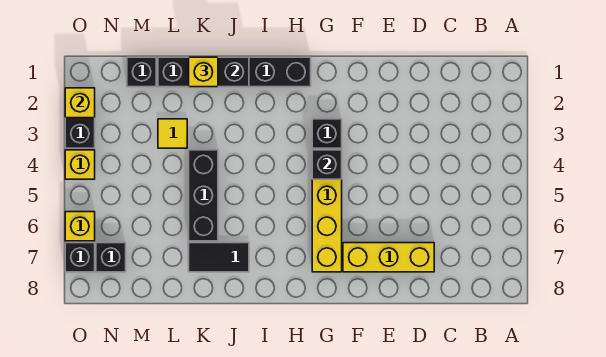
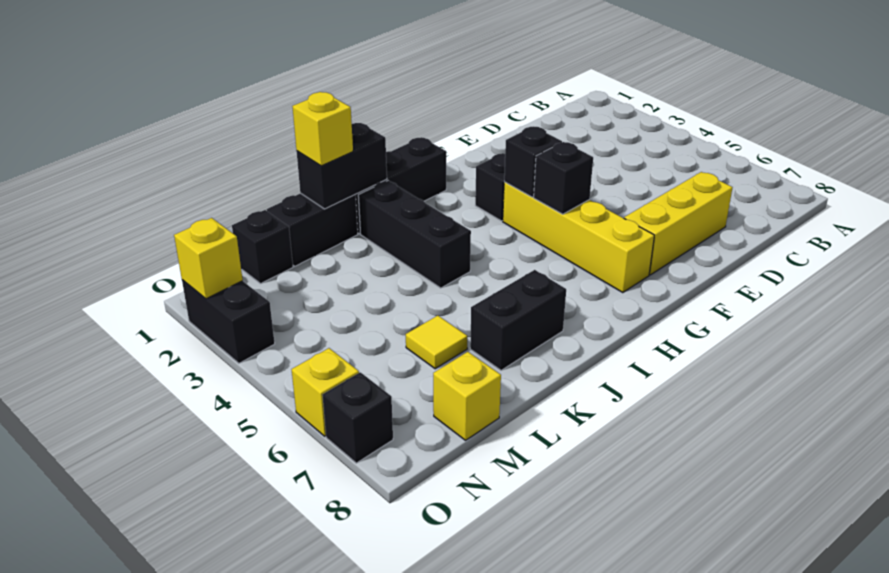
black 1x2 tile [189,243,249,272] -> black 1x2 brick [470,270,566,370]
black 1x3 brick [189,150,218,241] -> black 1x3 brick moved to [358,181,471,288]
yellow 1x1 tile [158,119,187,148] -> yellow 1x1 tile moved to [406,316,467,369]
black 1x1 brick [96,243,126,272] -> black 1x1 brick moved to [534,142,593,214]
yellow 1x1 brick [65,150,95,179] -> yellow 1x1 brick moved to [433,352,501,440]

